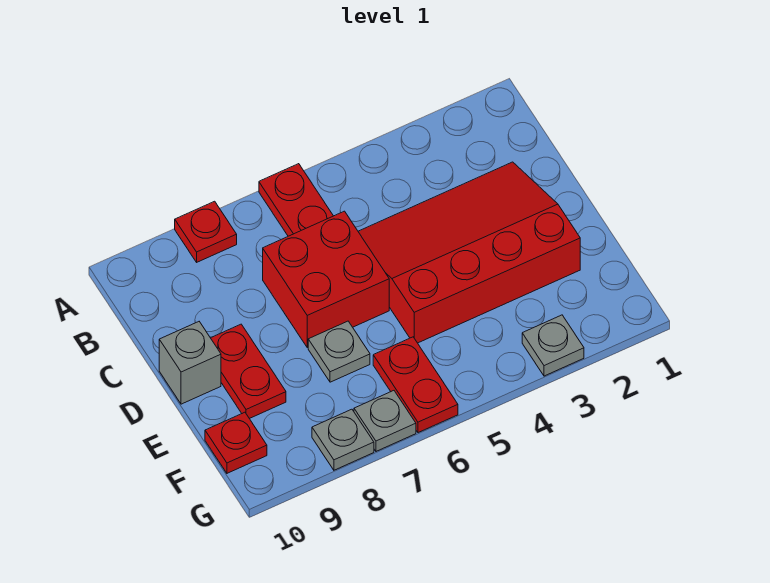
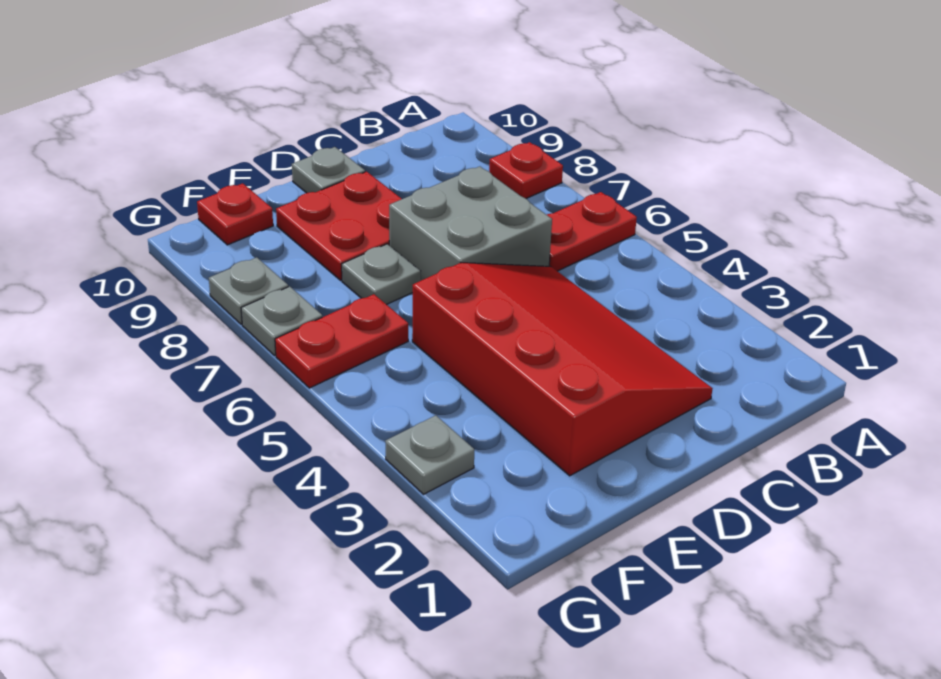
red 2x2 brick [263,211,389,347] -> grey 2x2 brick [389,166,552,280]
red 1x2 plate [211,324,286,419] -> red 2x2 plate [276,172,401,280]
grey 1x1 brick [159,322,221,404] -> grey 1x1 plate [292,147,365,193]

